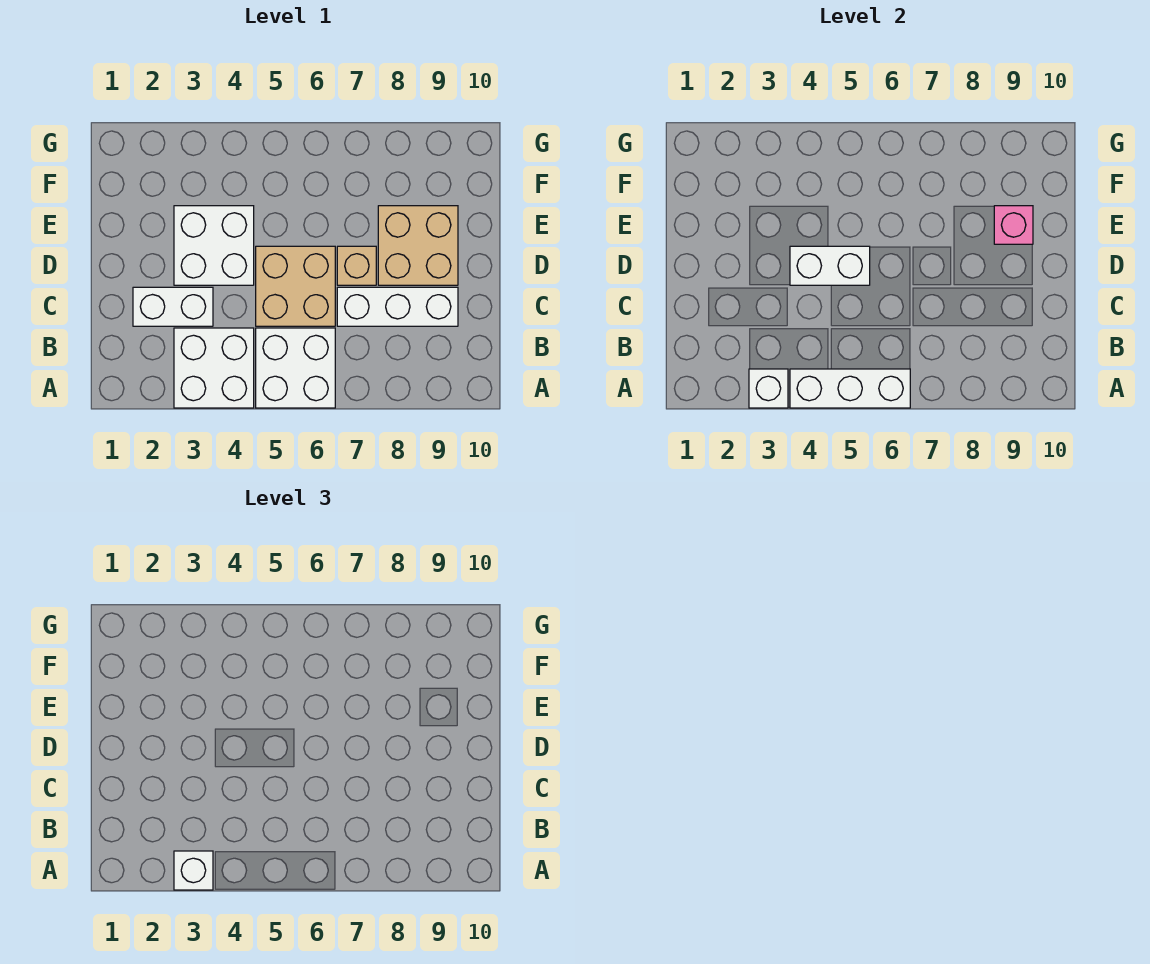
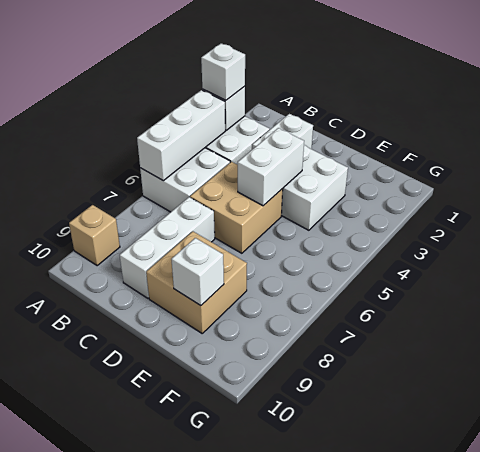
tan 1x1 brick [337,246,376,285] -> tan 1x1 brick moved to [69,205,120,266]
pink 1x1 brick [994,206,1033,244] -> white 1x1 brick [171,238,224,306]

